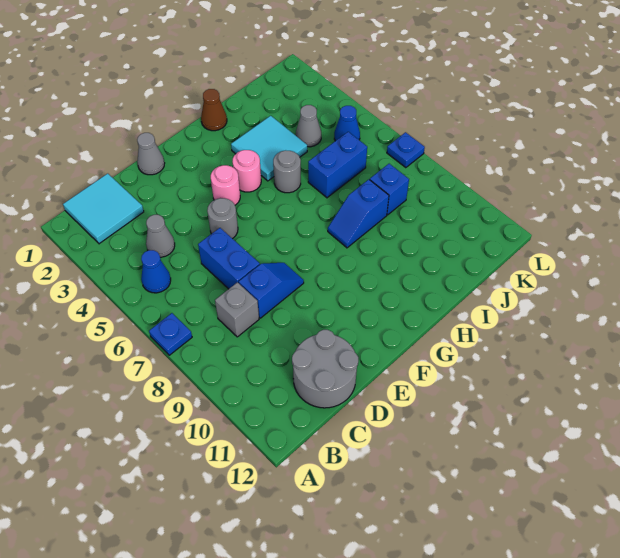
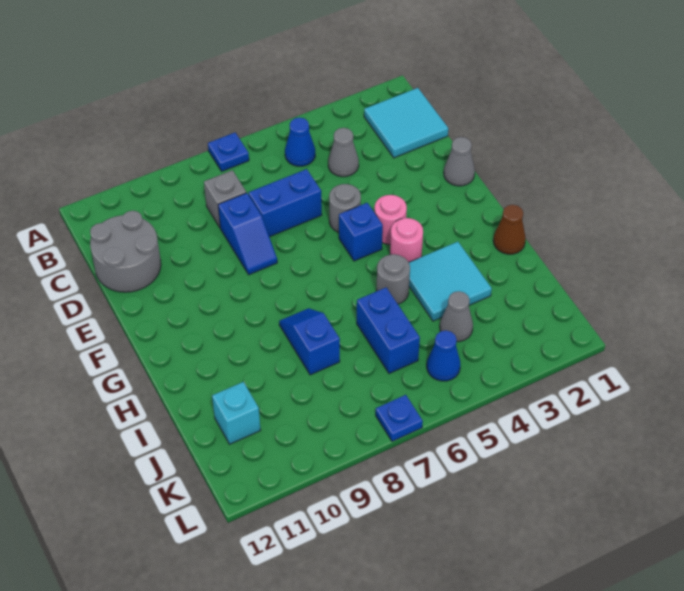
blue 1x1 brick [370,164,409,215] -> blue 1x1 brick moved to [339,203,383,261]
none -> cyan 1x1 brick [212,382,261,444]

